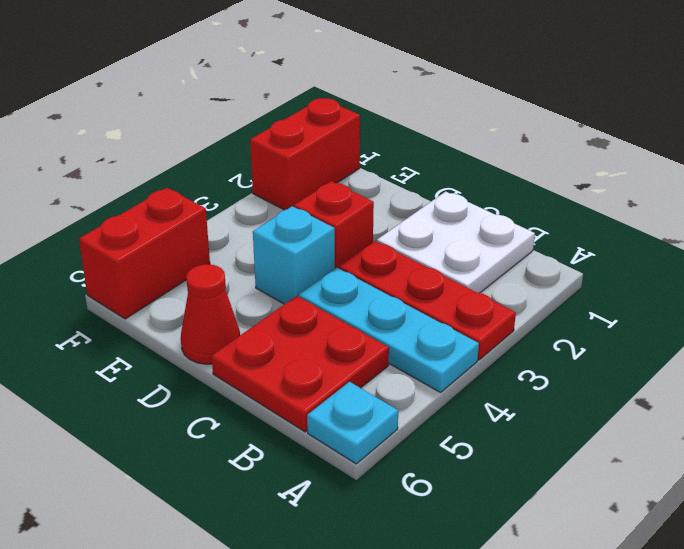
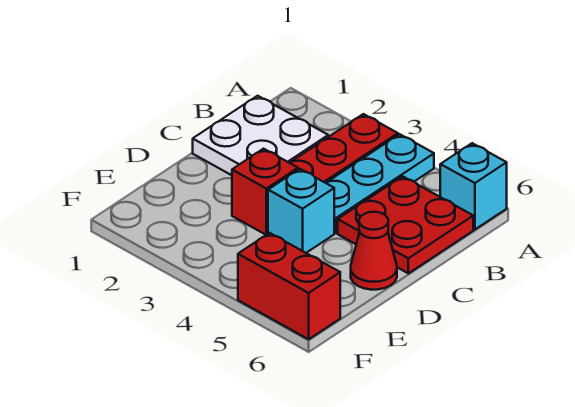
cyan 1x1 plate [307,382,398,464] -> cyan 1x1 brick [440,143,507,229]
red 1x2 brick [250,98,360,210] -> none

